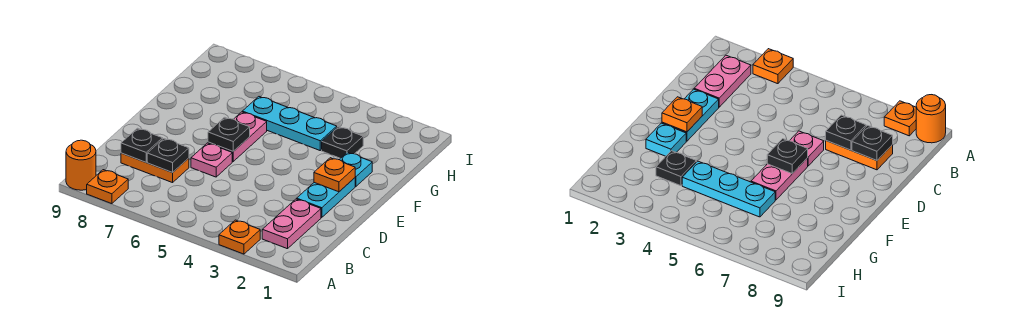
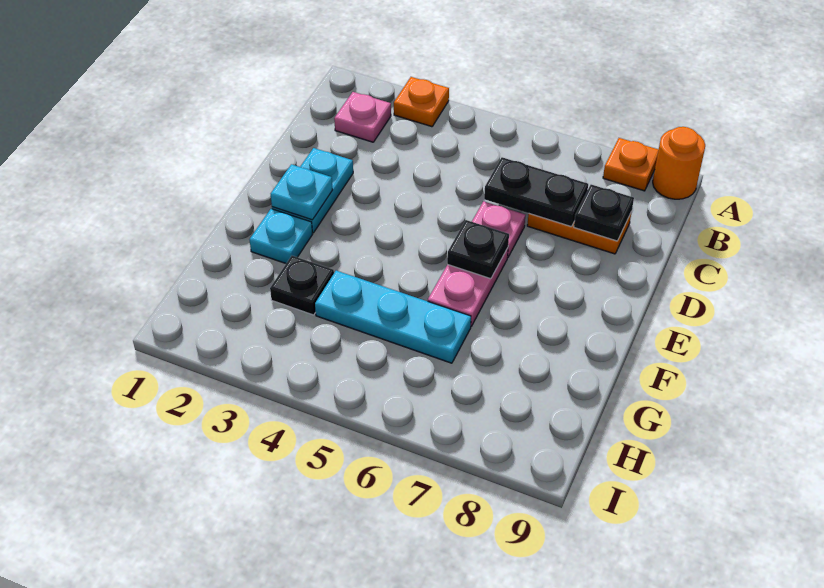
pink 1x2 plate [262,199,321,249] -> pink 1x1 plate [334,92,391,142]
black 1x1 plate [147,139,189,173] -> black 1x2 plate [484,157,588,227]
orange 1x1 plate [314,158,355,192] -> cyan 1x1 plate [271,164,332,220]

